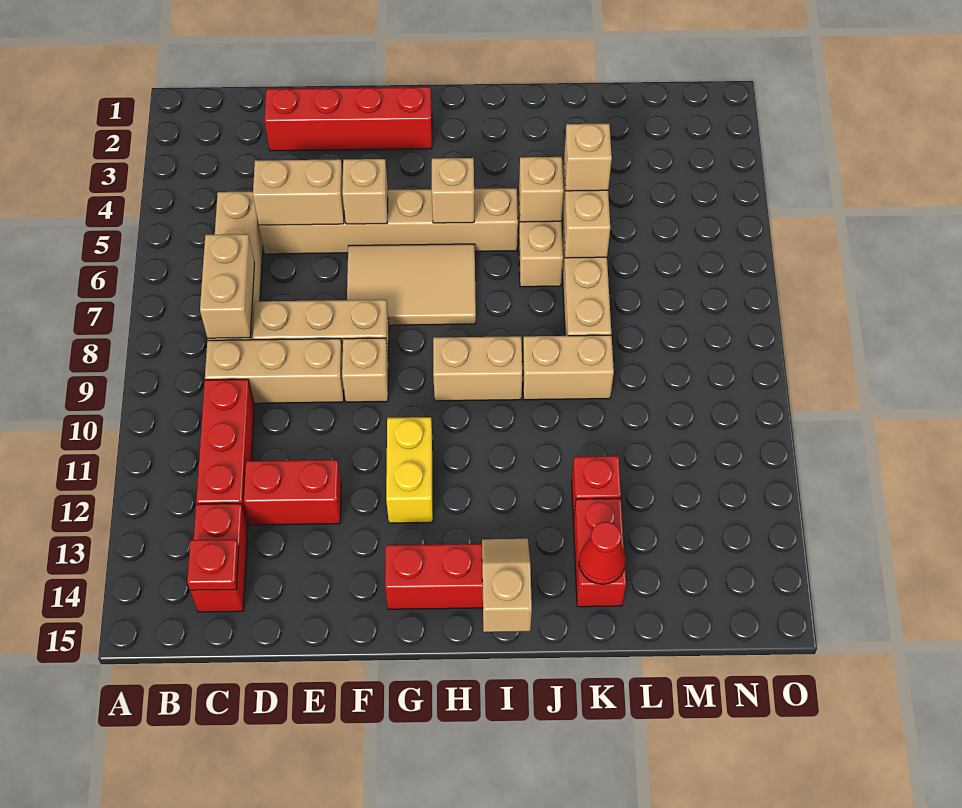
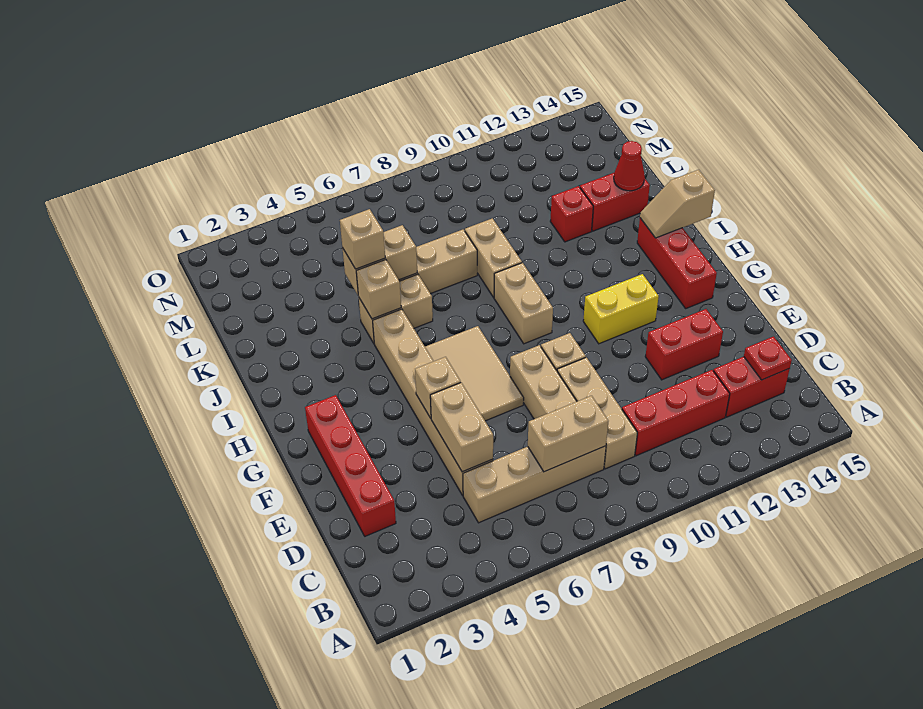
red 1x2 brick [244,460,341,525] -> red 1x2 brick turned to [645,309,723,380]
tan 1x1 brick [432,158,474,223] -> none

